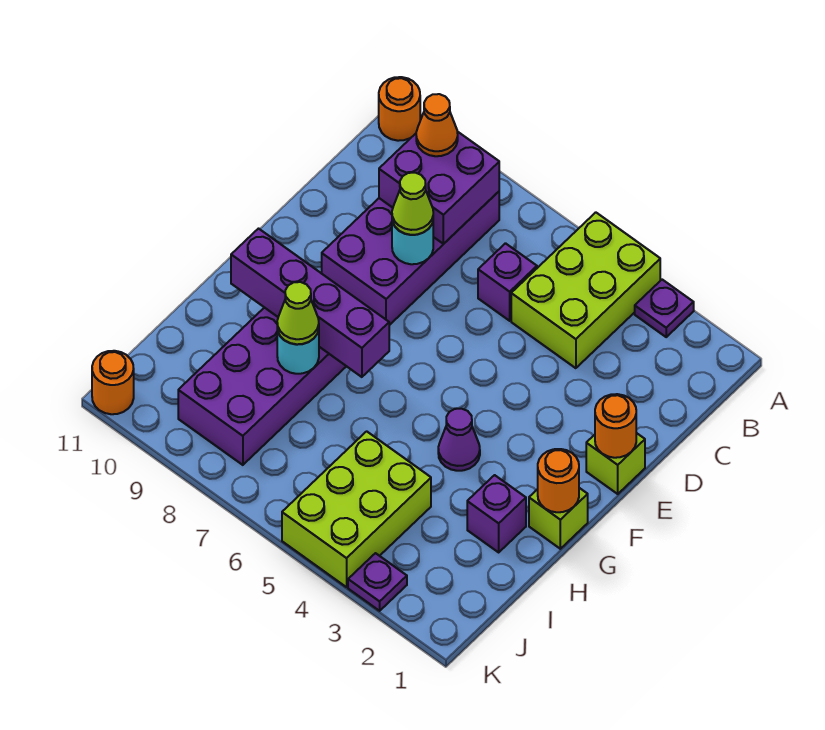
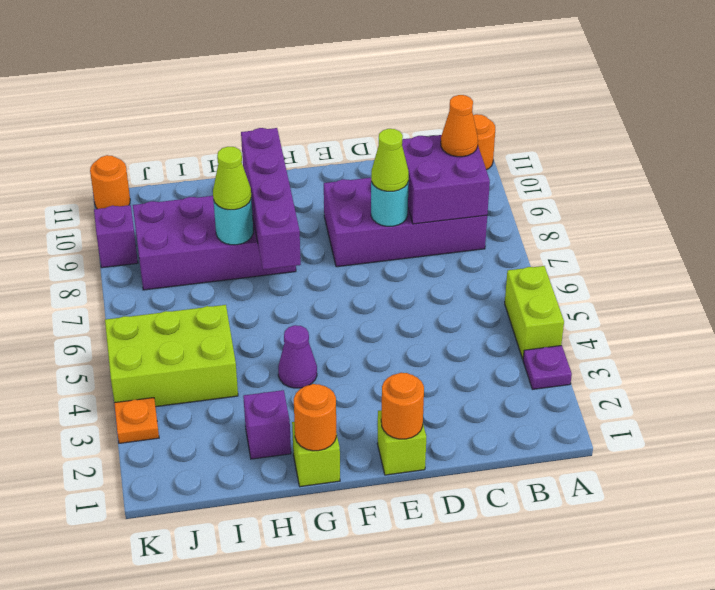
lime 2x3 brick [511,212,660,368] -> lime 1x2 brick [505,266,564,359]
purple 1x1 brick [478,243,537,321] -> purple 1x1 brick moved to [94,205,138,268]
purple 1x1 plate [348,553,407,611] -> orange 1x1 plate [114,398,159,443]

